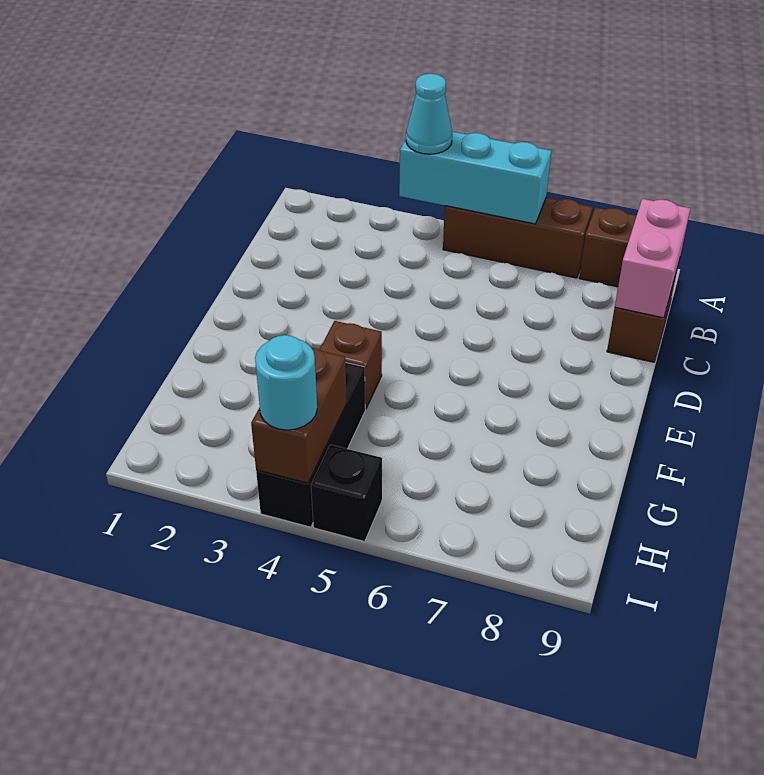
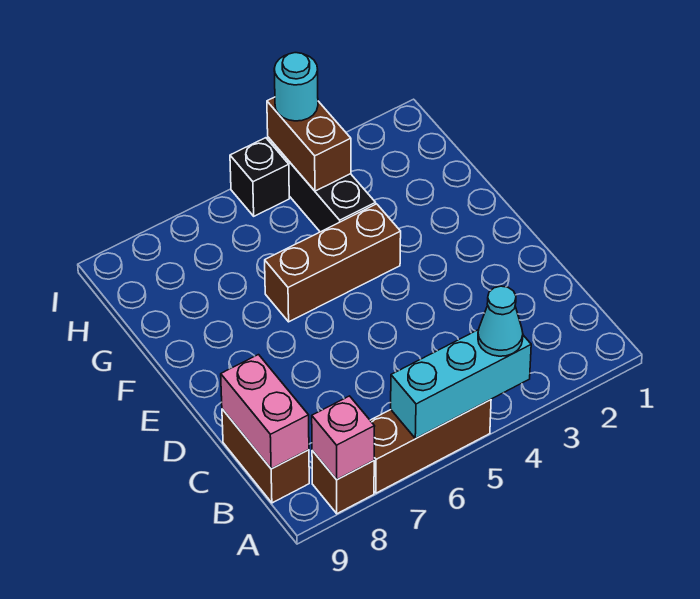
none -> pink 1x1 brick [312,396,375,480]
brown 1x1 brick [319,321,382,409] -> brown 1x3 brick [265,204,401,322]

